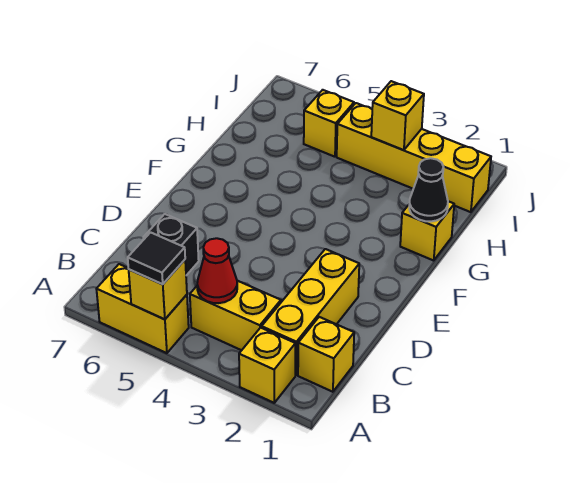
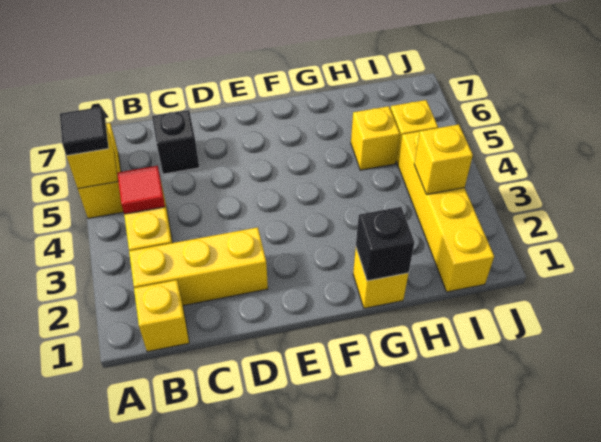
yellow 1x1 brick [239,328,295,403] -> yellow 1x1 brick moved to [351,106,400,170]
red 1x1 cone [197,238,237,303] -> red 1x1 tile [117,166,165,214]
black 1x1 cone [409,158,448,221] -> black 1x1 brick [356,207,414,281]

